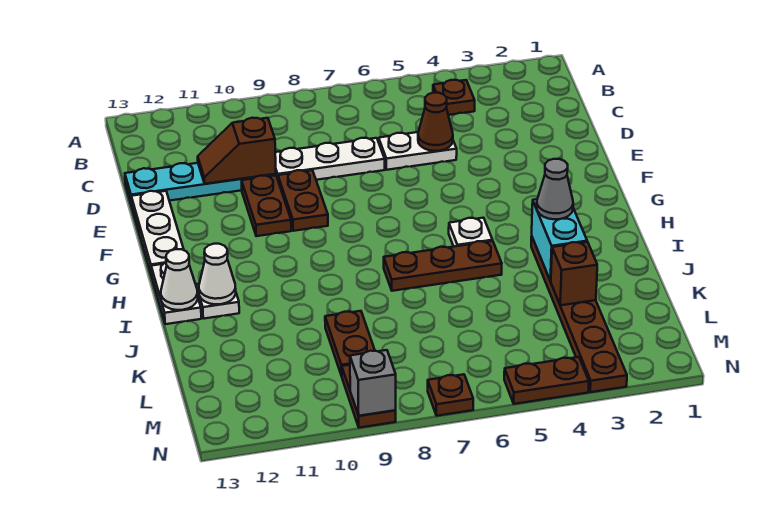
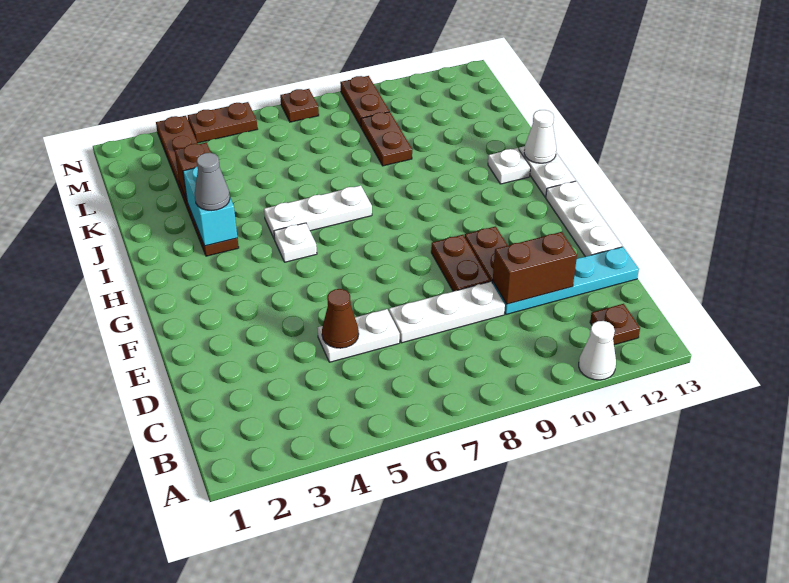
brown 1x1 plate [433,80,475,115] -> brown 1x1 plate moved to [590,304,640,345]
brown 1x2 slope [198,118,276,184] -> brown 1x2 brick [493,232,577,304]
brown 1x3 plate [384,241,502,291] -> white 1x3 plate [264,185,372,239]
white 1x1 cone [199,244,236,304] -> white 1x1 cone moved to [579,321,616,380]
grey 1x1 brick [350,350,396,416] -> none

